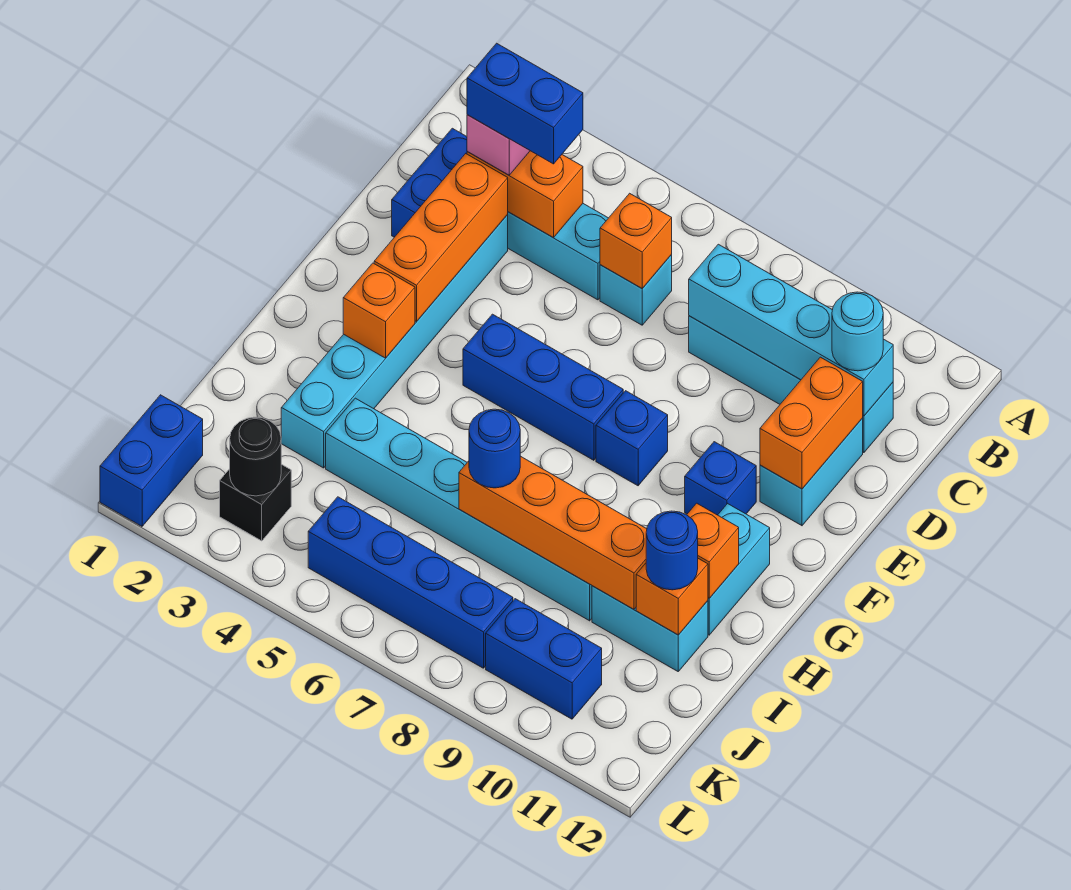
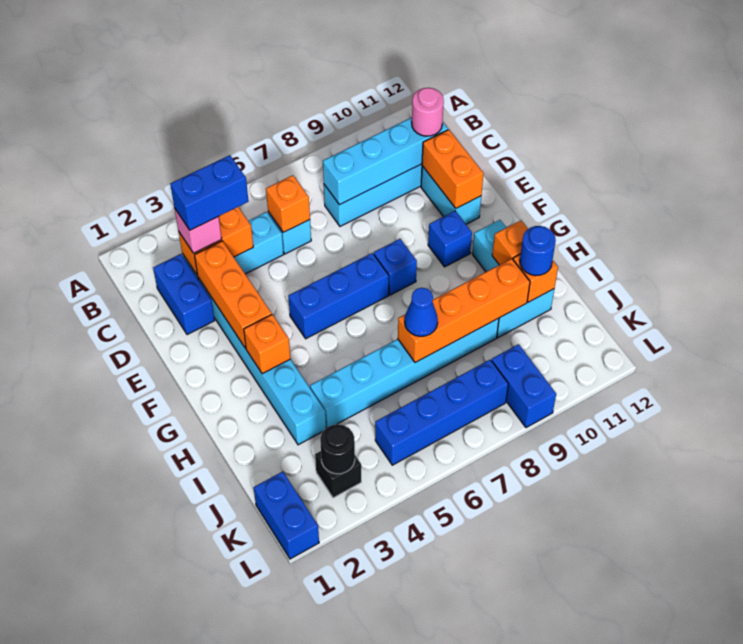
cyan 1x1 round brick [832,292,883,371] -> pink 1x1 round brick [412,88,444,136]
blue 1x1 round brick [469,409,520,488] -> blue 1x1 cone [405,288,438,336]
blue 1x2 brick [486,599,602,719] -> blue 1x2 brick turned to [491,344,556,428]

